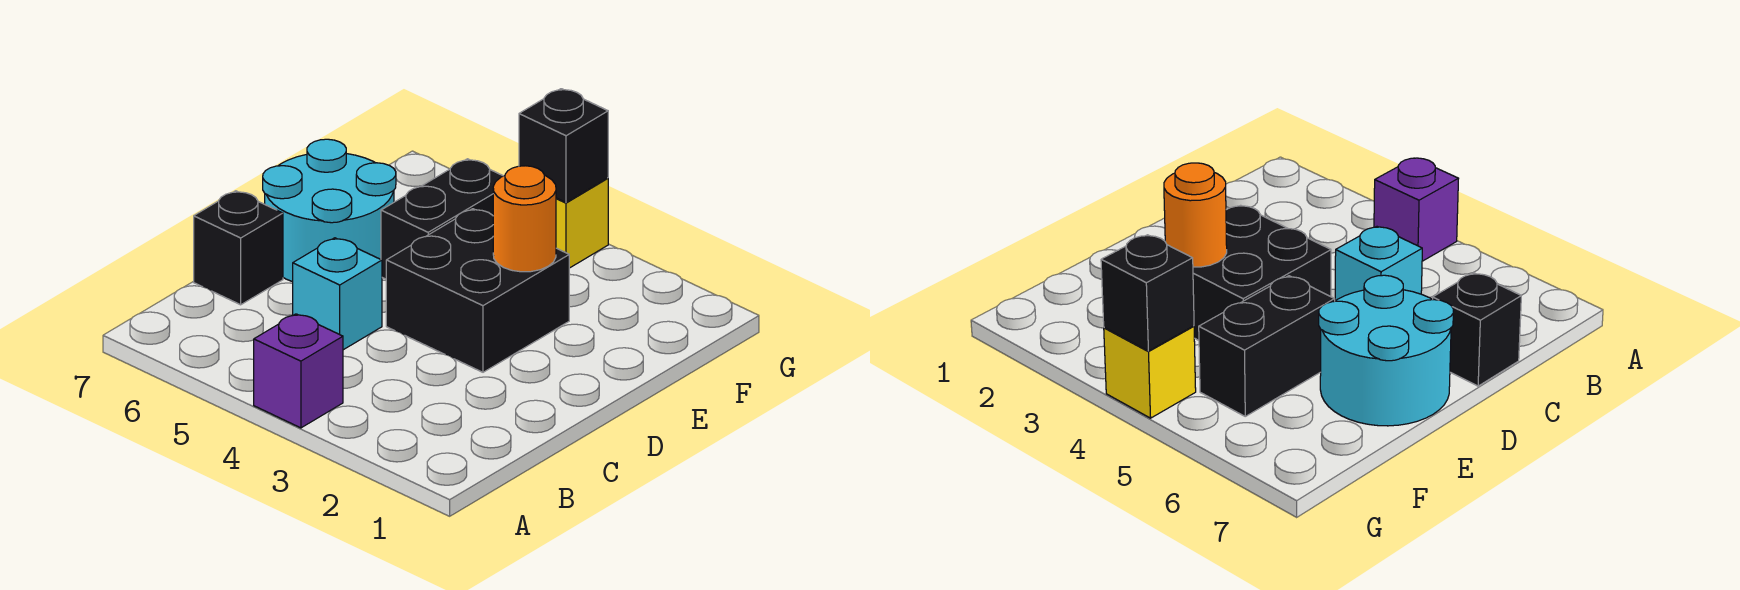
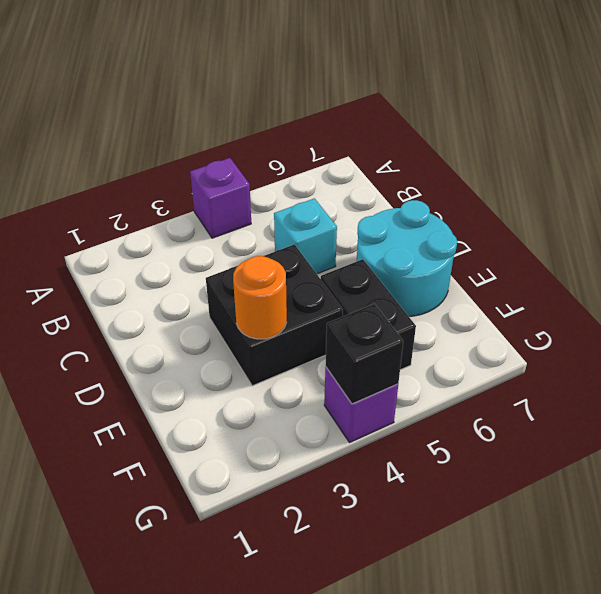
black 1x1 brick [194,191,283,305] -> none
yellow 1x1 brick [556,178,608,268] -> purple 1x1 brick [324,367,398,442]

